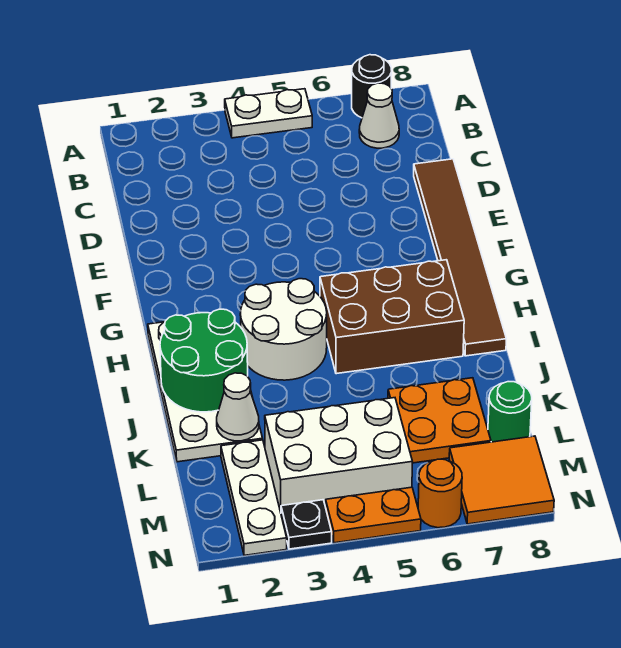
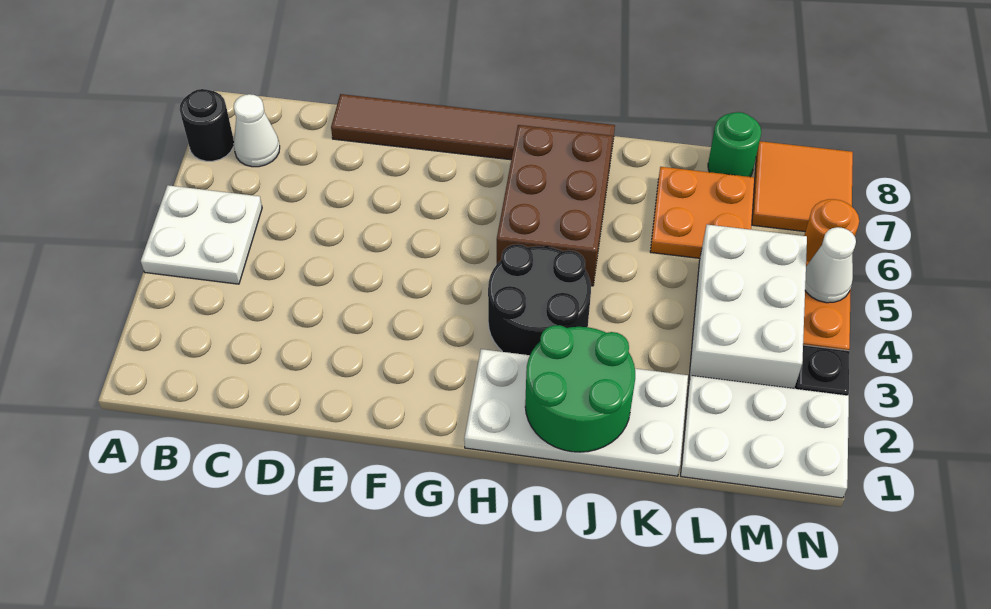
white 1x2 plate [225,89,312,138] -> white 2x2 plate [141,185,262,284]
white 2x2 round brick [240,279,327,380] -> black 2x2 round brick [488,244,591,355]
white 1x1 cone [217,373,259,441] -> white 1x1 cone moved to [805,227,856,303]
white 1x3 plate [221,440,287,555] -> white 2x3 plate [681,376,849,498]

